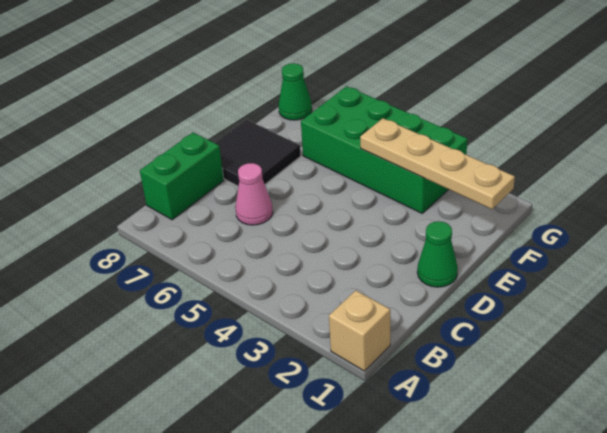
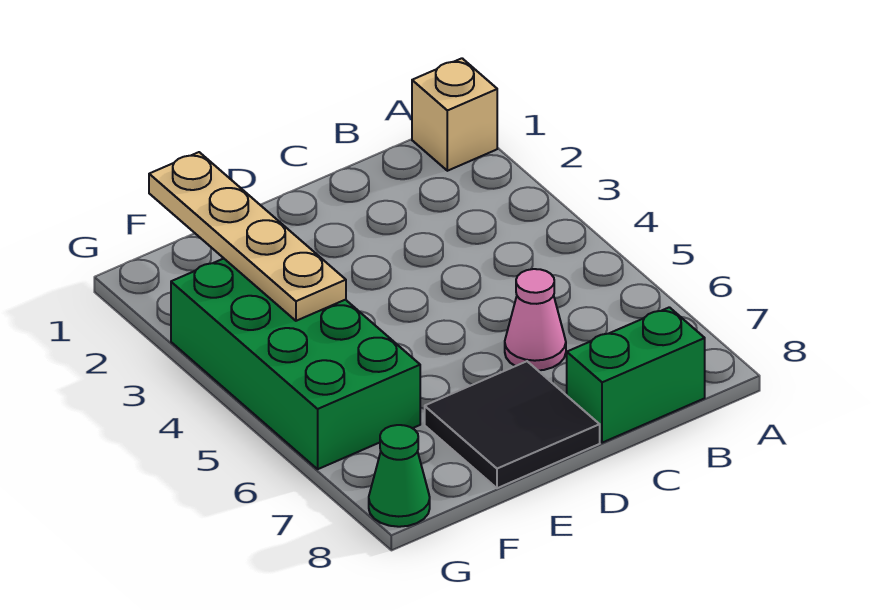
green 1x1 cone [417,221,458,287] -> none

